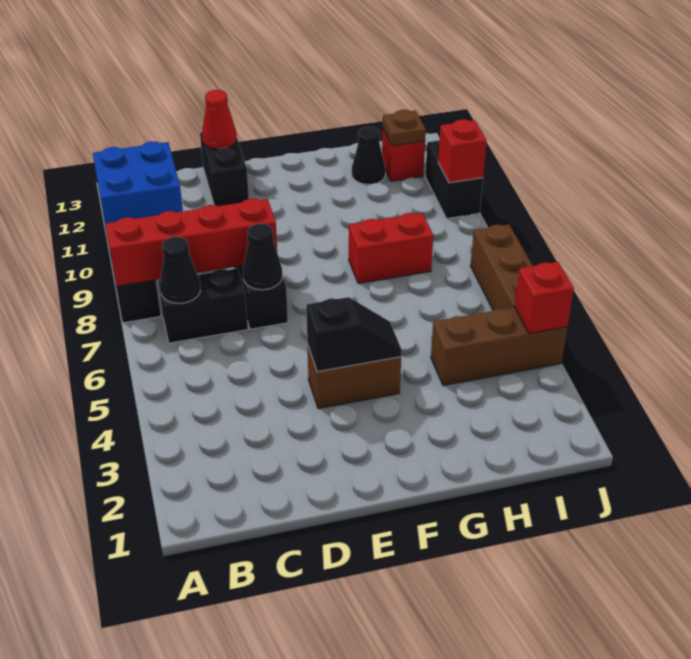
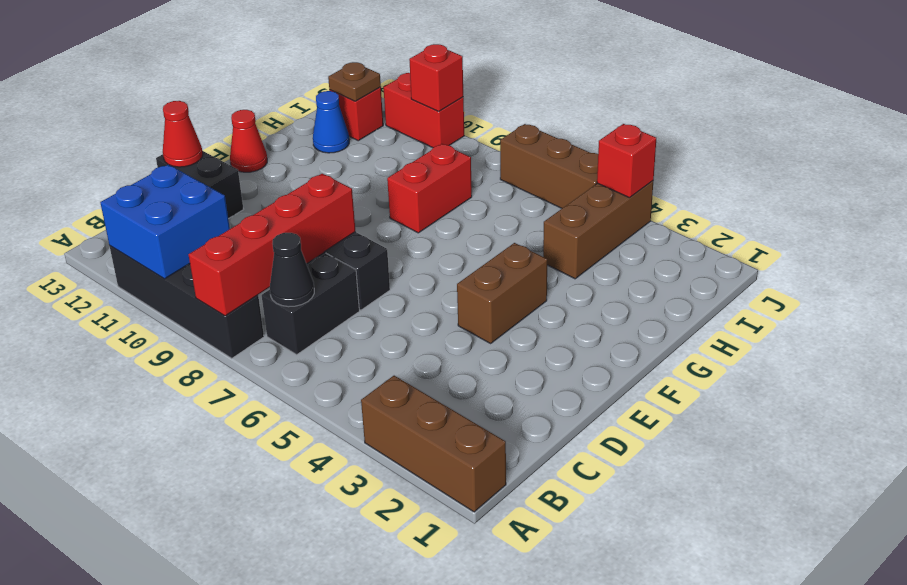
none -> brown 1x3 brick [361,376,506,512]
black 1x1 cone [243,224,282,290] -> none
black 1x2 slope [306,297,402,372] -> none
none -> red 1x1 cone [230,110,267,172]
black 1x1 cone [352,127,385,185] -> blue 1x1 cone [313,91,349,153]
black 1x2 brick [425,140,483,219] -> red 1x2 brick [383,73,464,148]

